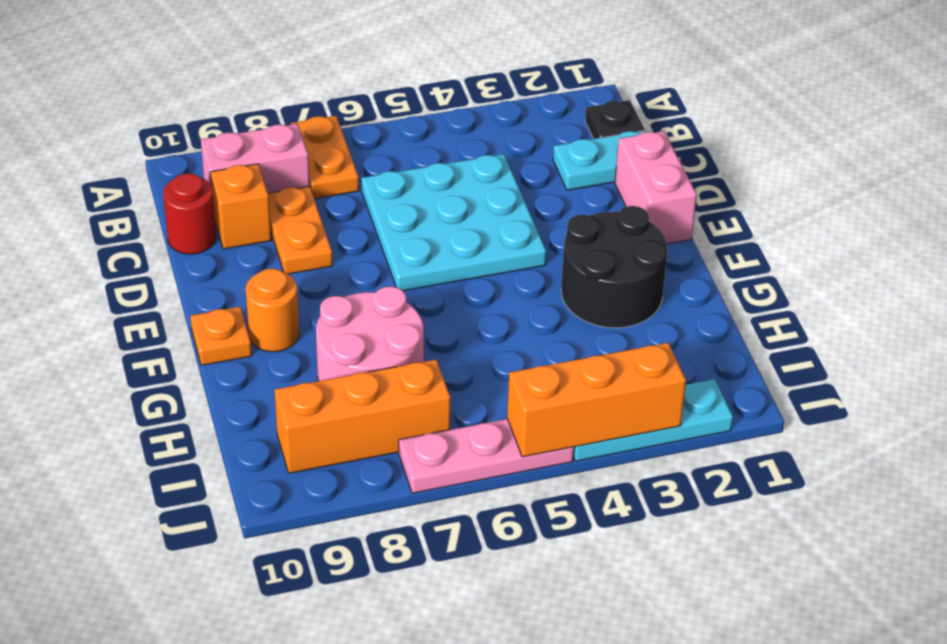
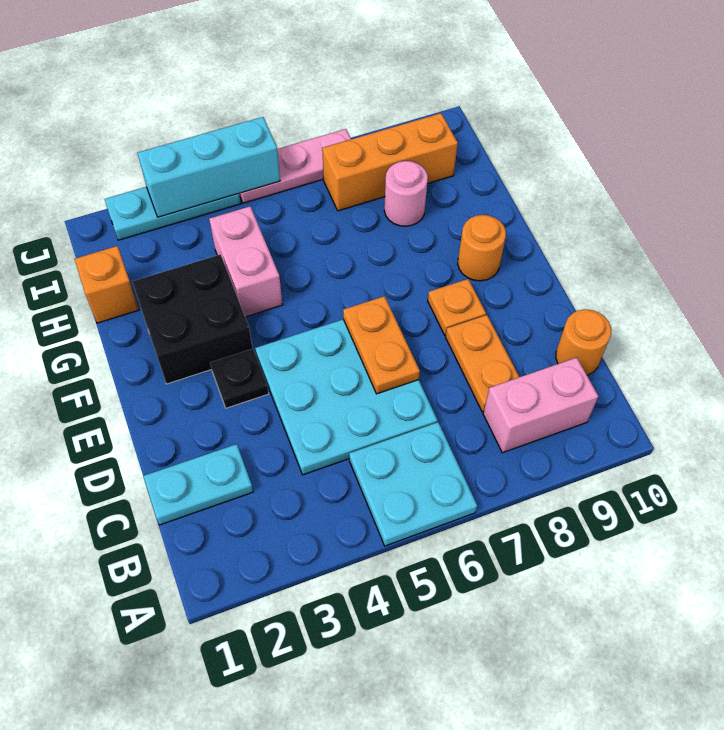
none -> cyan 2x2 plate [349,422,477,546]
orange 1x2 plate [291,116,359,199] -> orange 1x2 plate moved to [343,296,420,394]
black 1x1 plate [585,100,644,139] -> black 1x1 plate moved to [210,349,269,408]
orange 1x1 brick [210,164,271,249] -> orange 1x1 brick moved to [75,246,139,323]
red 1x1 round brick [163,173,216,254] -> orange 1x1 round brick [556,309,611,375]
pink 1x2 brick [615,131,697,244] -> pink 1x2 brick moved to [209,206,283,317]
black 2x2 round brick [561,206,668,328] -> black 2x2 brick [132,255,253,384]
orange 1x1 plate [190,307,252,365] -> orange 1x1 plate moved to [428,279,486,335]
pink 2x2 round brick [316,286,424,381] -> pink 1x1 round brick [384,161,428,226]
orange 1x3 brick [507,343,686,457] -> cyan 1x3 brick [137,117,280,217]

